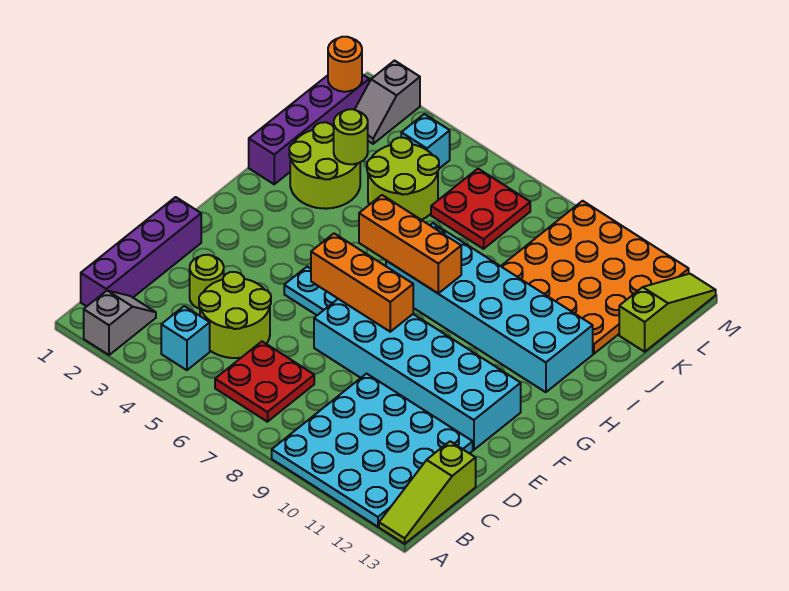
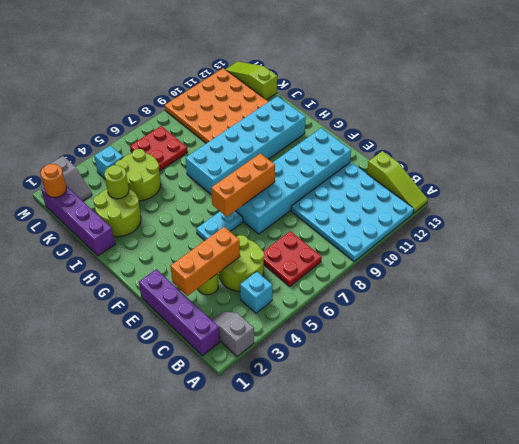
orange 1x3 brick [359,195,461,293] -> orange 1x3 brick moved to [170,227,240,296]

